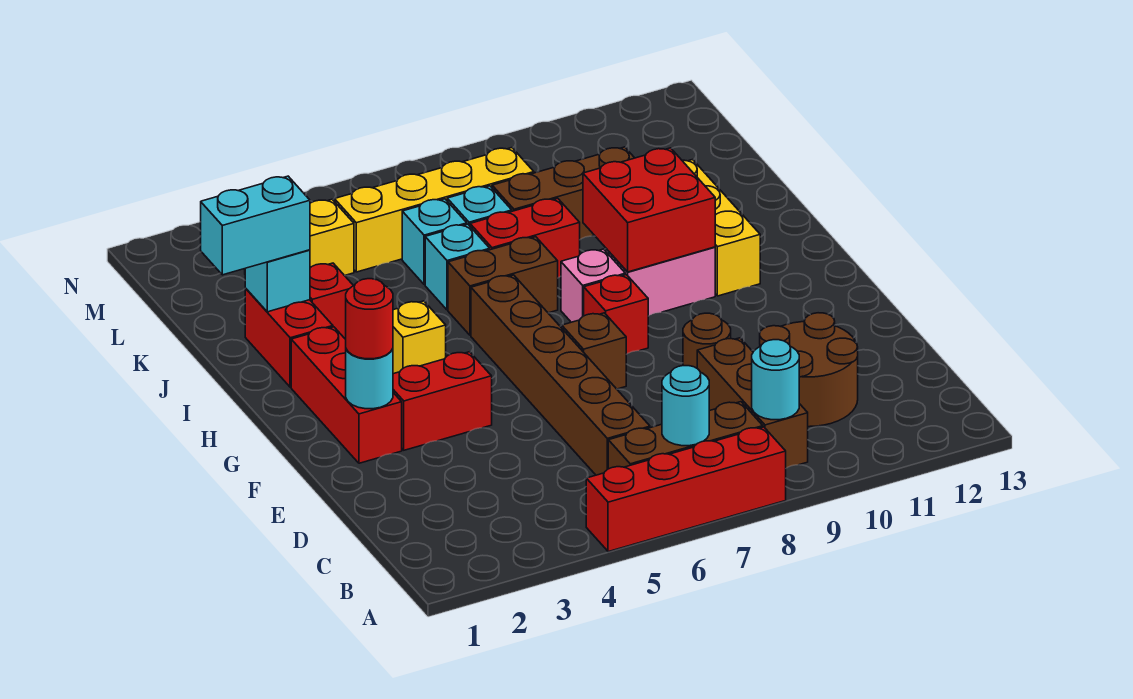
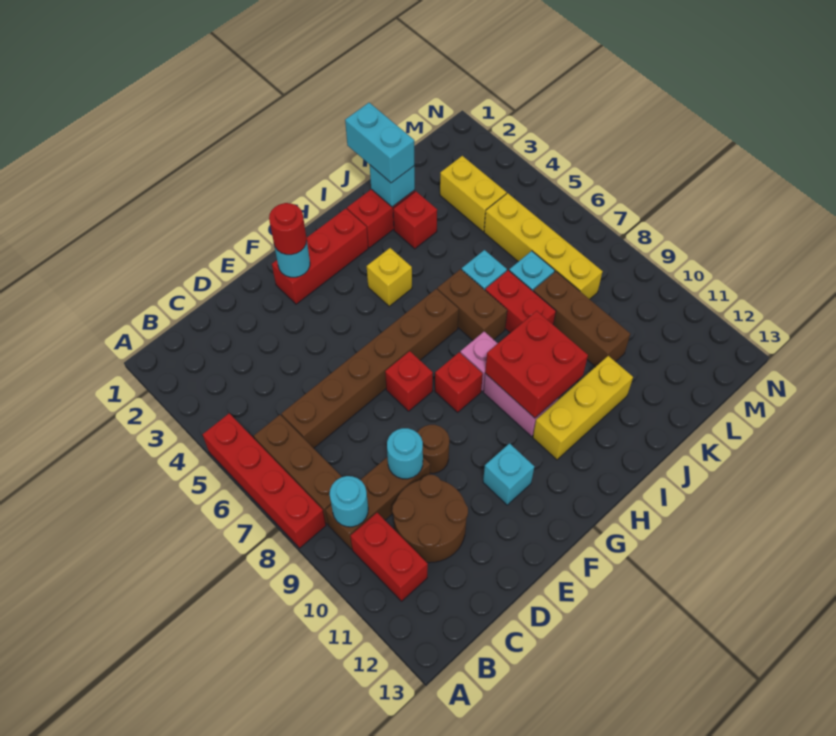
cyan 1x1 round brick [662,366,709,446] -> cyan 1x1 round brick moved to [387,428,423,479]
red 1x2 brick [393,352,492,450] -> red 1x2 brick moved to [350,513,428,601]
brown 1x1 brick [562,313,626,389] -> red 1x1 brick [385,351,433,411]
cyan 1x1 brick [402,199,467,285] -> cyan 1x1 brick moved to [483,444,534,505]

